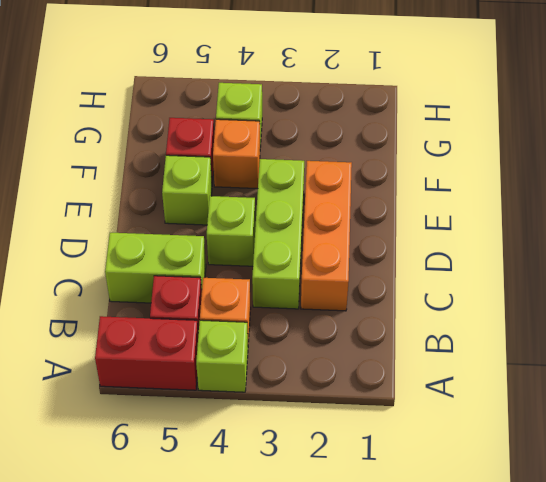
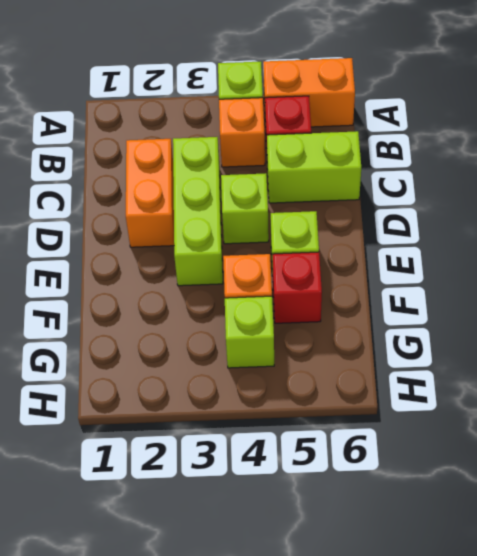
red 1x2 brick [95,316,198,390] -> orange 1x2 brick [263,58,355,127]
orange 1x3 brick [301,161,352,311] -> orange 1x2 brick [126,139,174,247]

